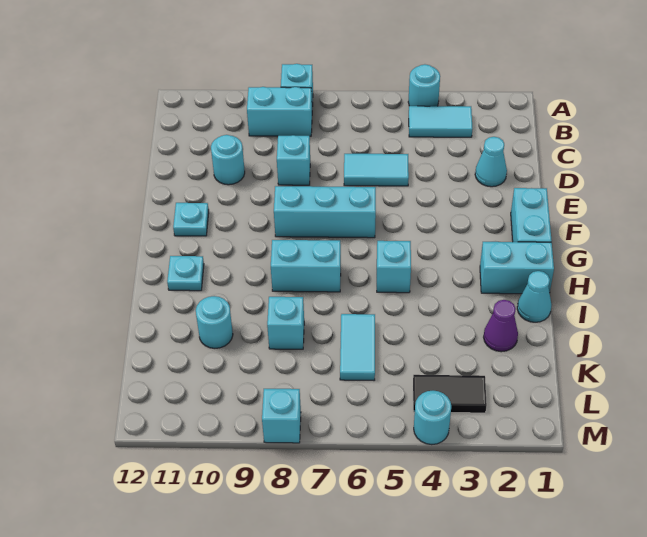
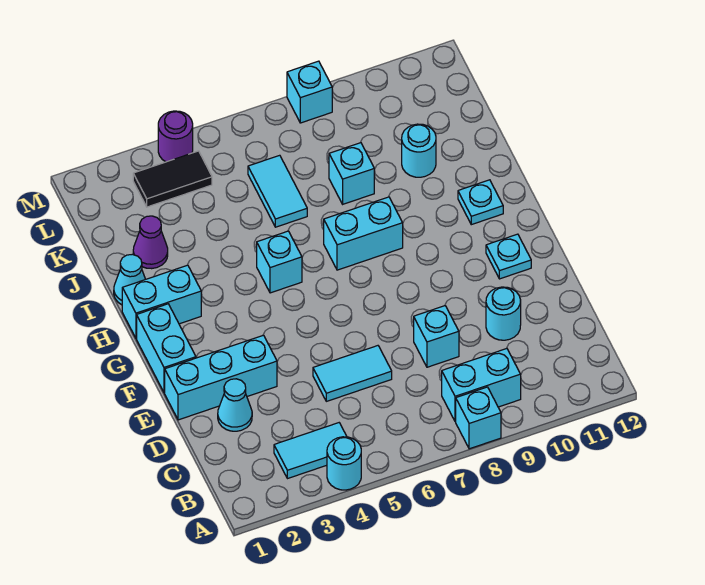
cyan 1x3 brick [274,186,376,238] -> cyan 1x3 brick moved to [165,335,277,420]
cyan 1x1 round brick [414,391,451,445] -> purple 1x1 round brick [158,111,193,162]

